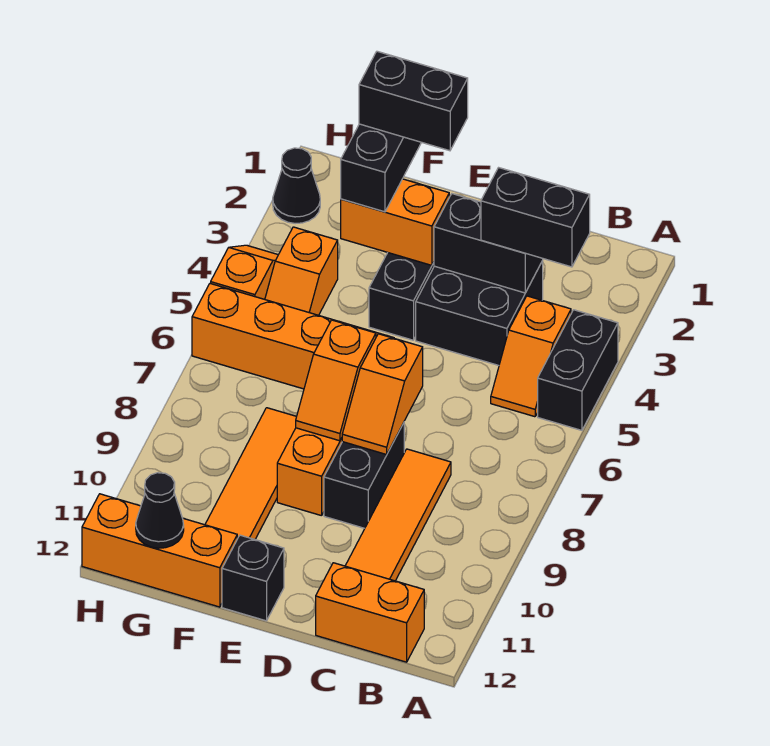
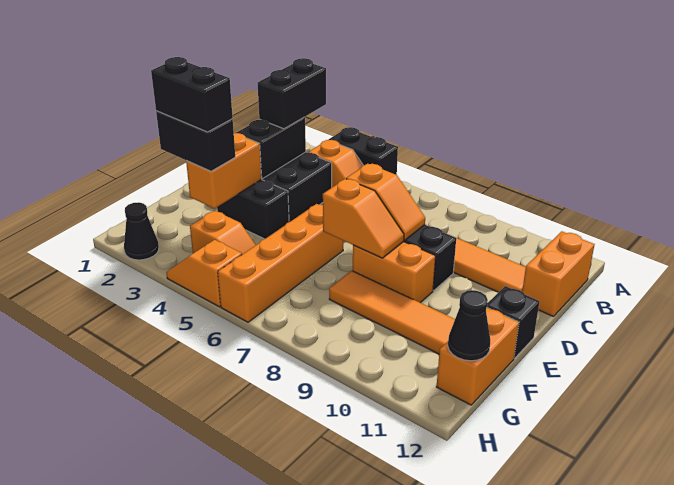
black 1x2 brick [359,51,468,151] -> black 1x2 brick turned to [151,57,233,132]
orange 1x3 brick [82,494,237,607] -> orange 1x2 brick [437,308,519,405]

